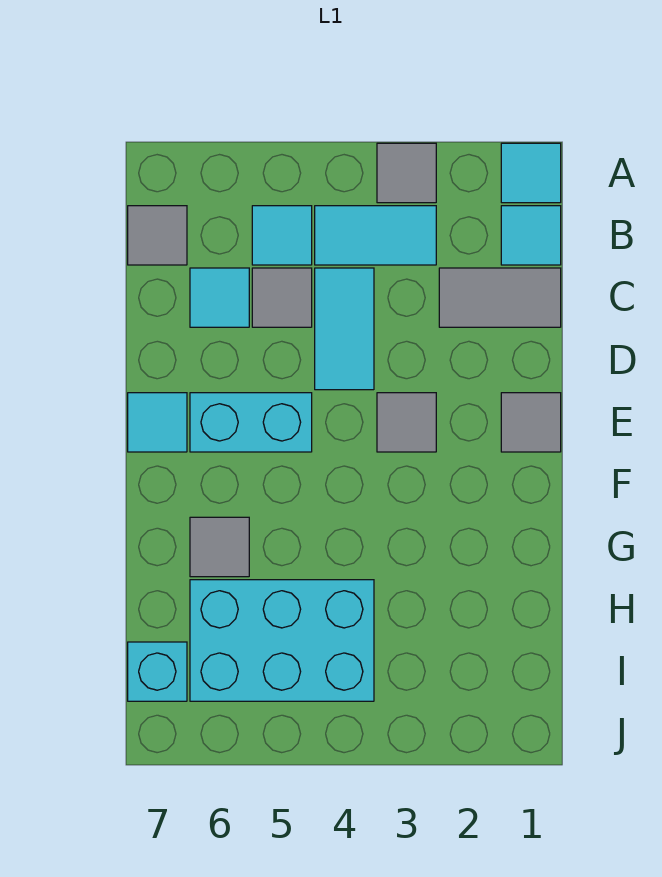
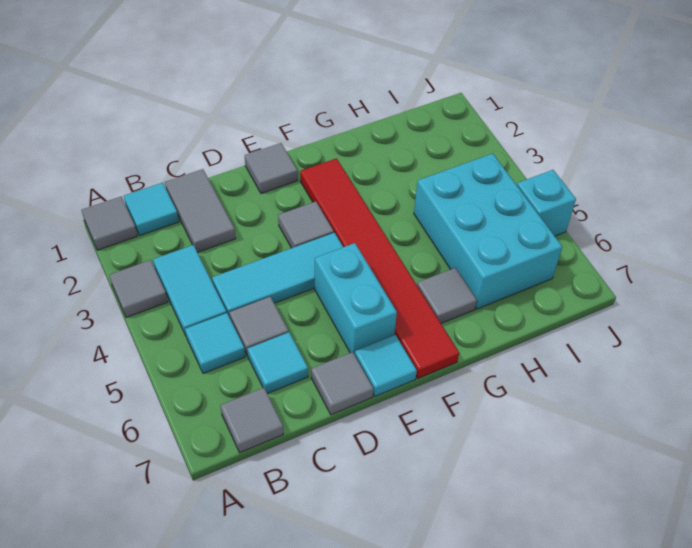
cyan 1x1 tile [501,143,561,203] -> grey 1x1 tile [82,197,137,250]
cyan 1x2 tile [315,268,374,390] -> cyan 1x3 tile [212,233,343,318]
none -> grey 1x1 tile [311,352,373,415]
none -> red 1x6 tile [300,158,459,379]
cyan 1x1 brick [128,642,187,701] -> cyan 1x1 brick moved to [517,170,576,236]

